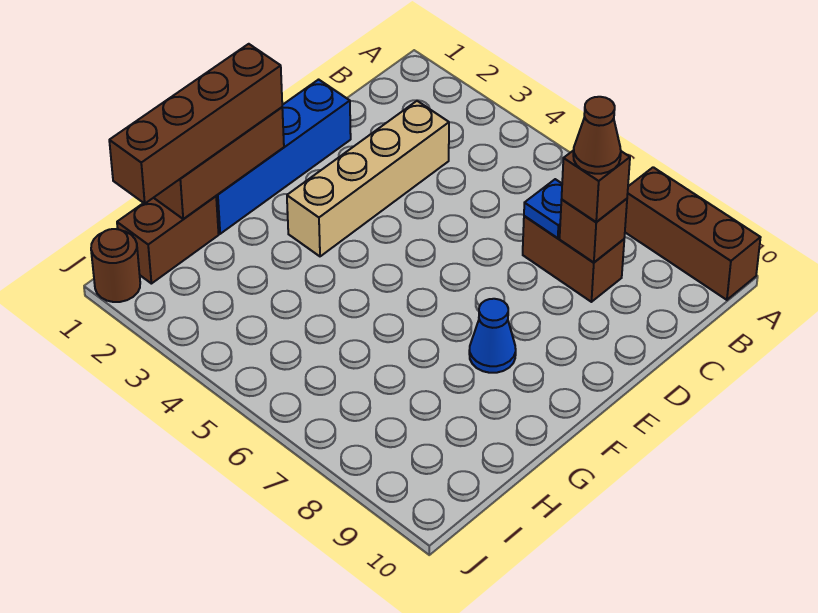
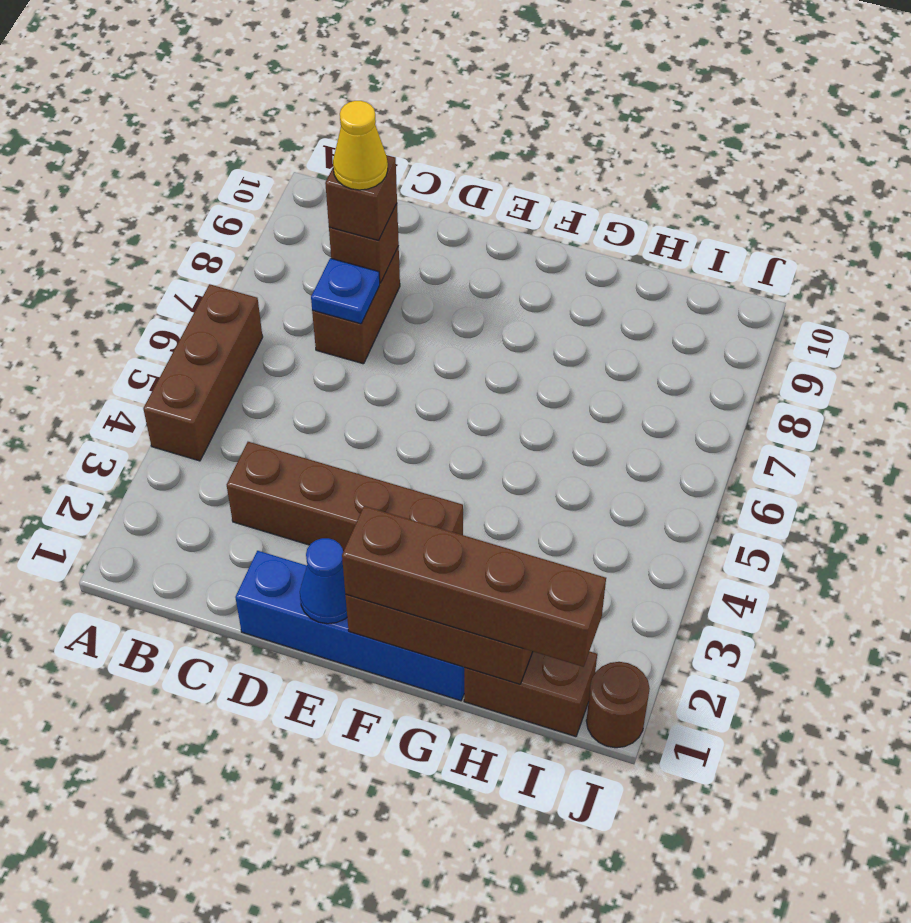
brown 1x3 brick [625,167,761,300] -> brown 1x3 brick moved to [143,284,263,461]
tan 1x4 brick [287,101,449,256] -> brown 1x4 brick [227,442,463,551]
brown 1x1 cone [573,97,621,174] -> yellow 1x1 cone [333,101,388,190]
blue 1x1 cone [469,299,516,373] -> blue 1x1 cone moved to [300,538,347,624]

